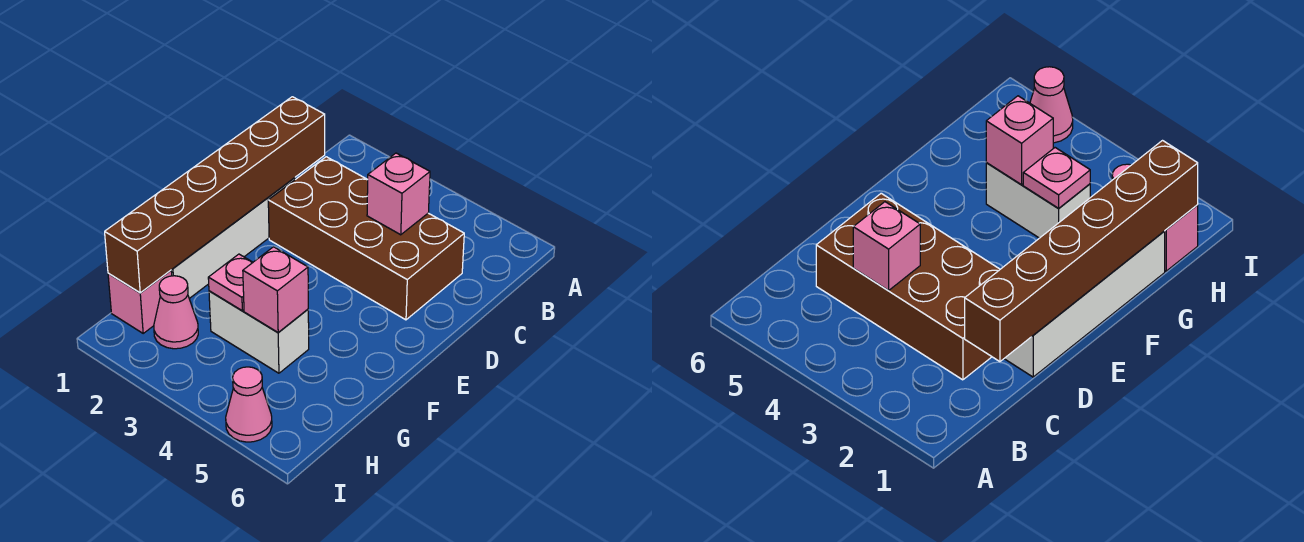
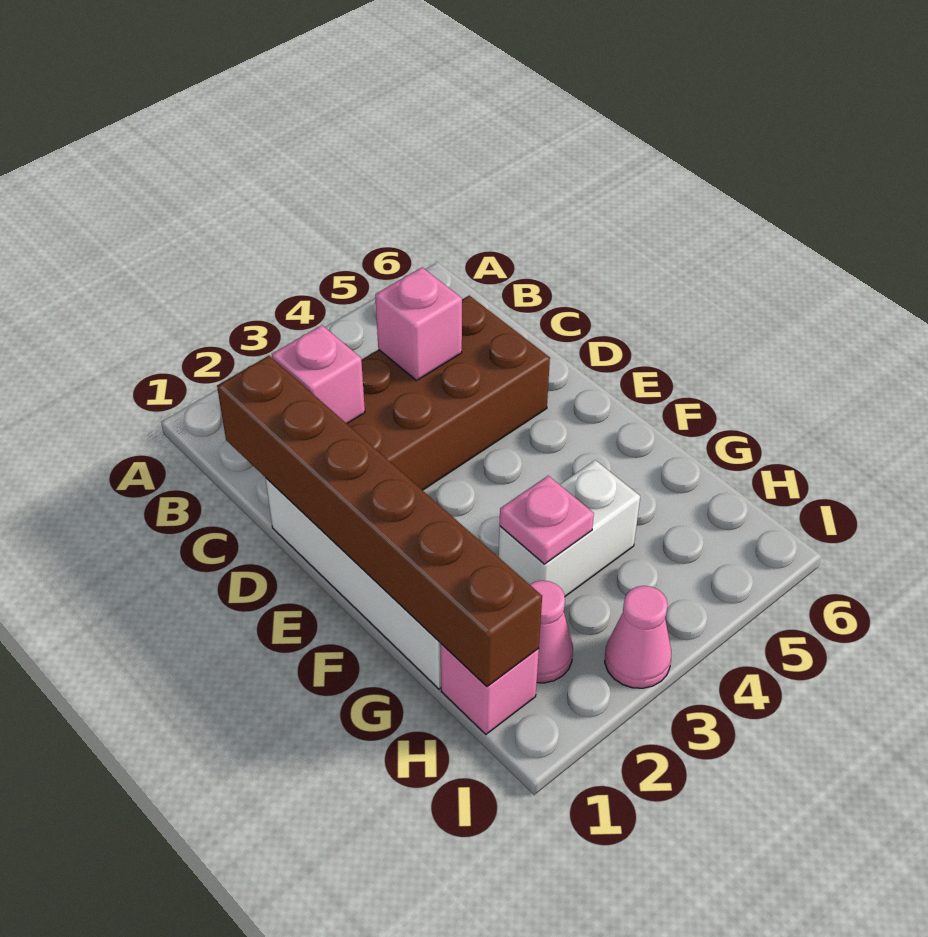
pink 1x1 brick [243,247,308,333] -> pink 1x1 brick moved to [272,325,365,424]
pink 1x1 cone [226,367,272,442] -> pink 1x1 cone moved to [605,586,671,688]

